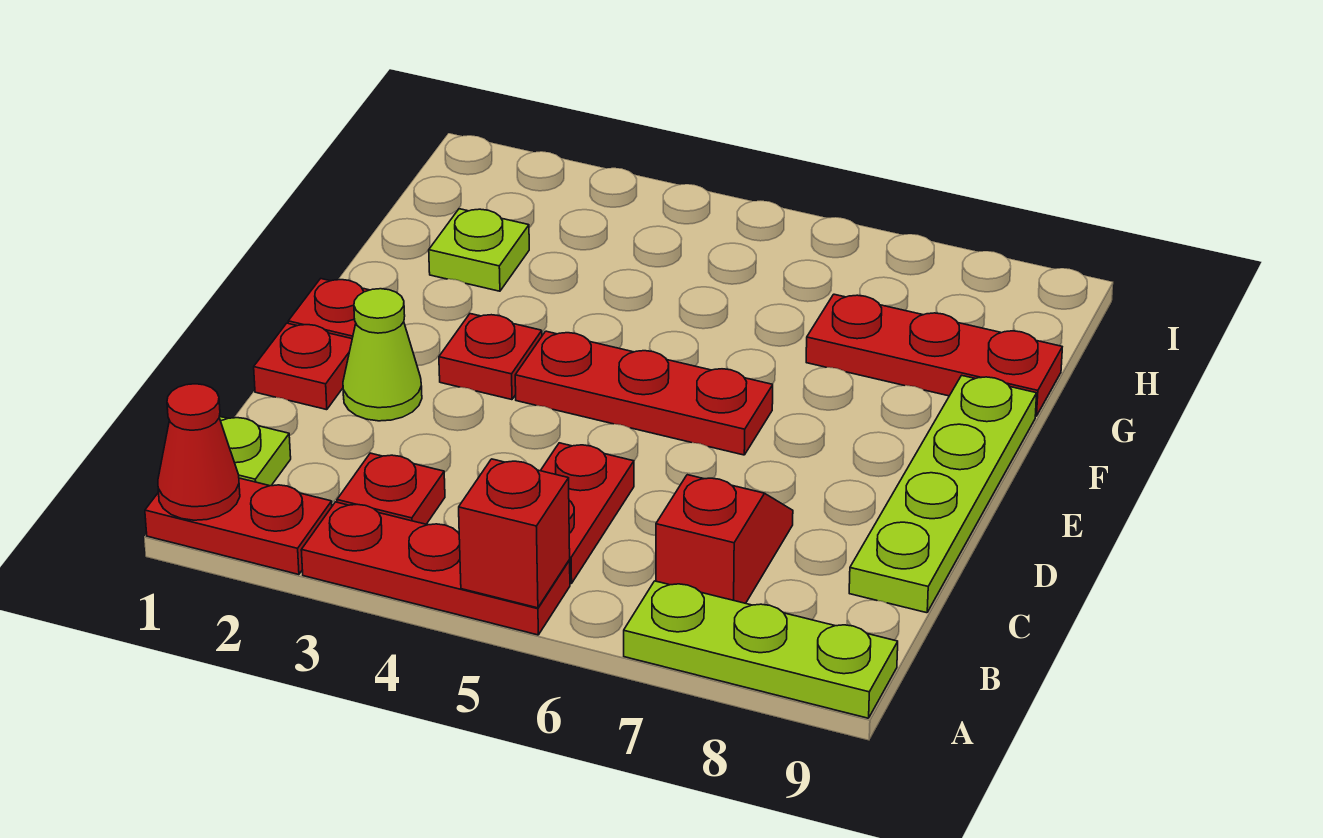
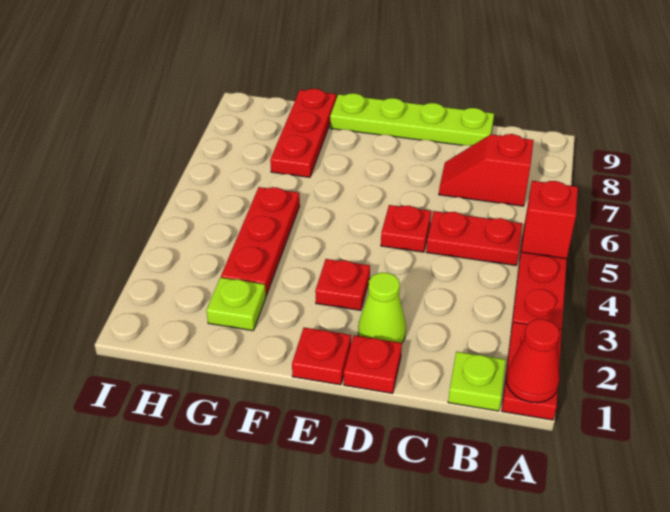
lime 1x3 plate [624,581,898,718] -> none
red 1x1 plate [337,453,445,524] -> red 1x1 plate moved to [381,205,431,252]
red 1x3 plate [515,331,773,455] -> red 1x3 plate moved to [221,187,300,296]

